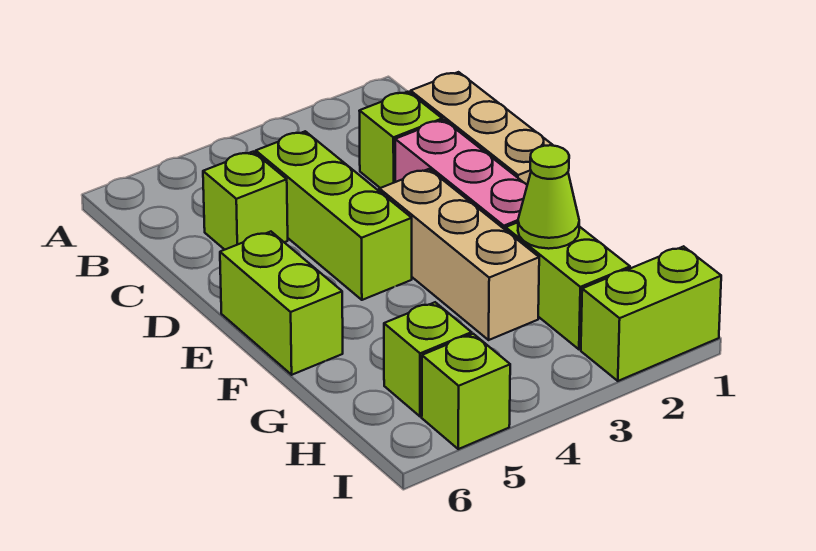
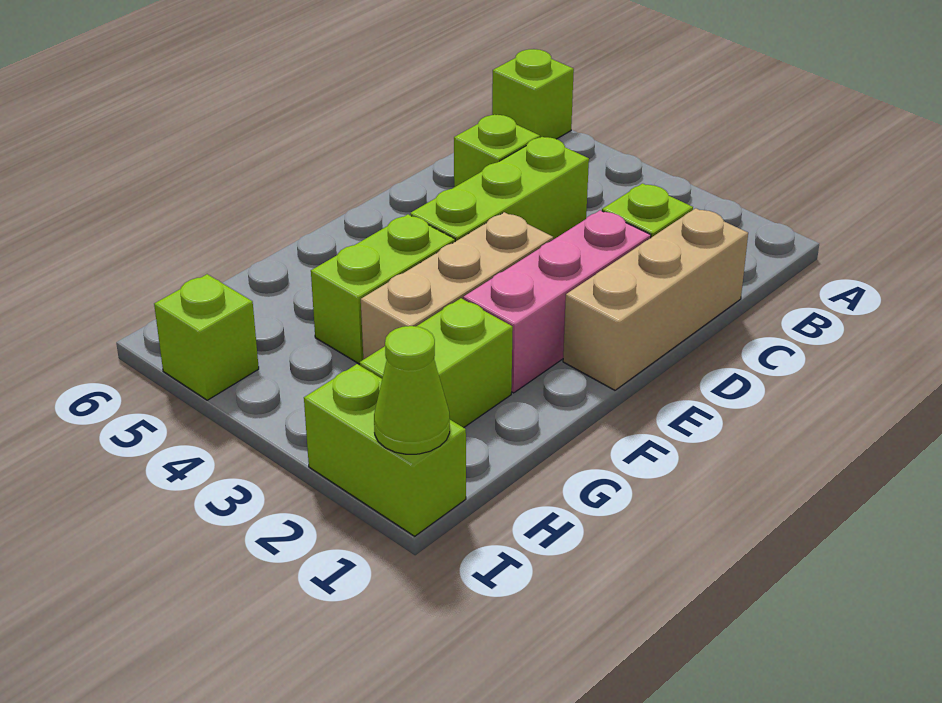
lime 1x2 brick [220,232,343,375] -> lime 1x2 brick moved to [311,214,455,364]
lime 1x1 cone [518,145,579,249] -> lime 1x1 cone moved to [374,326,450,454]
lime 1x1 brick [384,302,472,416] -> lime 1x1 brick moved to [492,49,574,139]

